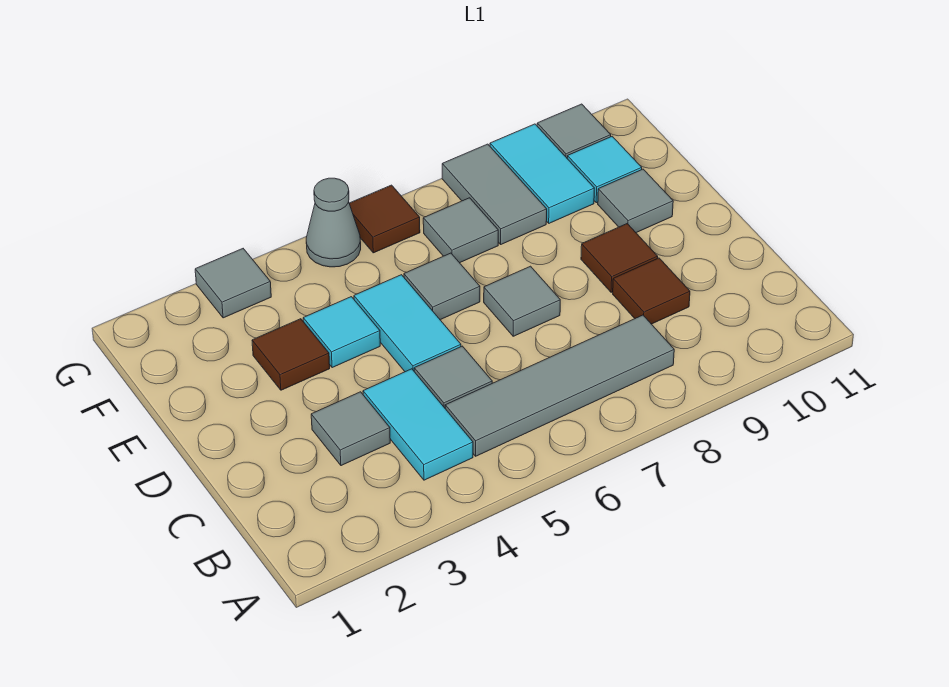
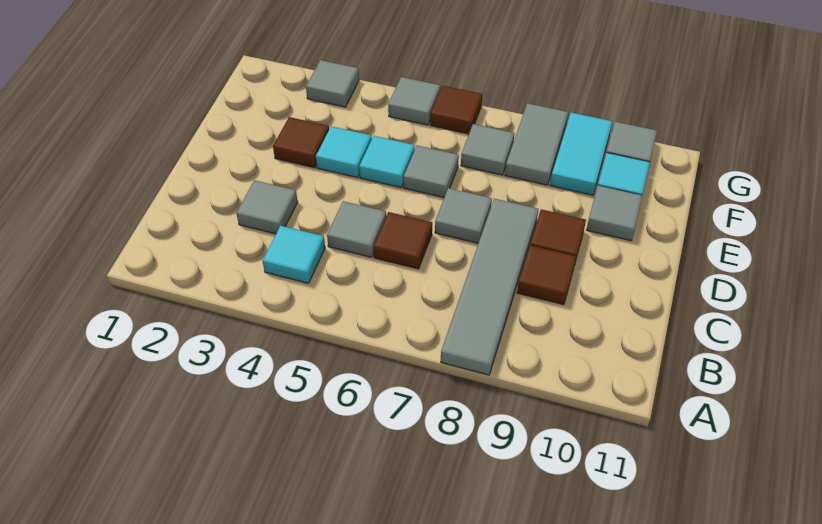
cyan 1x2 tile [363,369,473,480] -> cyan 1x1 tile [263,226,325,283]
grey 1x4 tile [445,315,674,456] -> grey 1x4 tile turned to [441,199,538,375]
none -> brown 1x1 tile [374,212,432,269]
cyan 1x2 tile [354,275,461,372] -> cyan 1x1 tile [359,136,415,188]
grey 1x1 cone [306,178,361,267] -> grey 1x1 tile [388,77,440,125]

